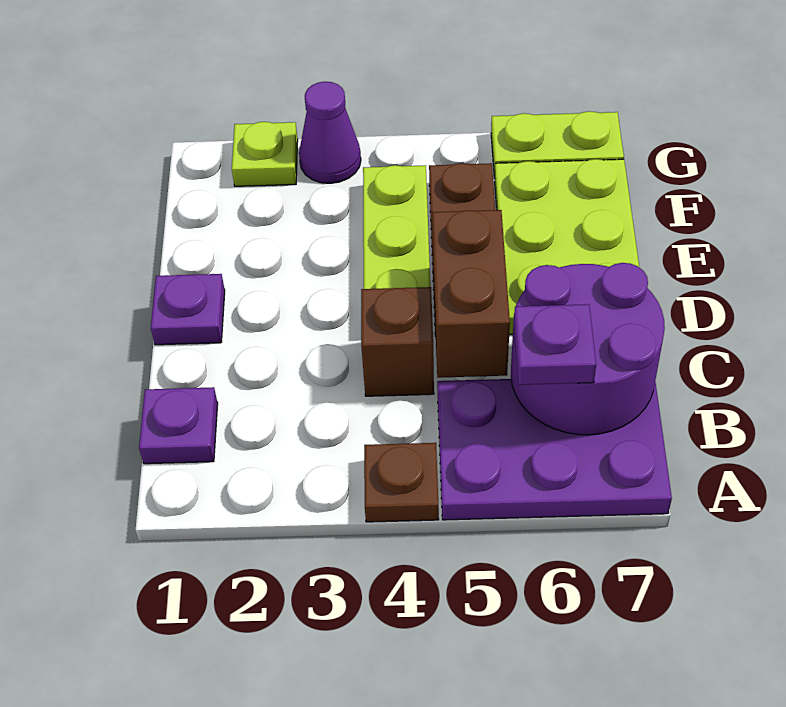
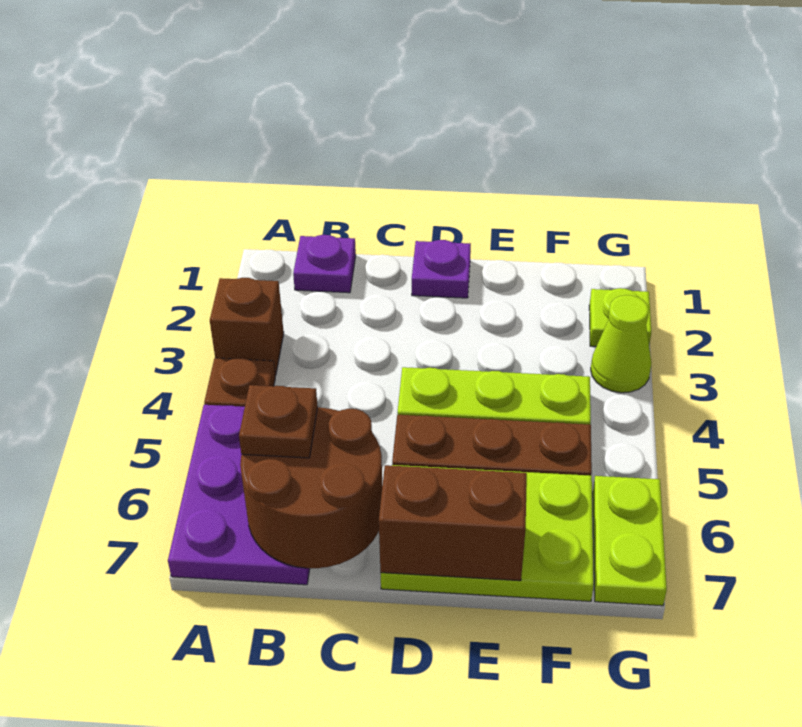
purple 2x2 round brick [511,263,665,435] -> brown 2x2 round brick [240,407,382,568]
purple 1x1 plate [514,304,596,385] -> brown 1x1 plate [239,385,318,458]
brown 1x1 brick [361,287,434,396] -> brown 1x1 brick moved to [210,278,284,375]
brown 1x2 brick [432,210,510,378] -> brown 1x2 brick moved to [379,465,527,581]
purple 1x1 cone [299,81,361,183] -> lime 1x1 cone [591,295,651,393]

